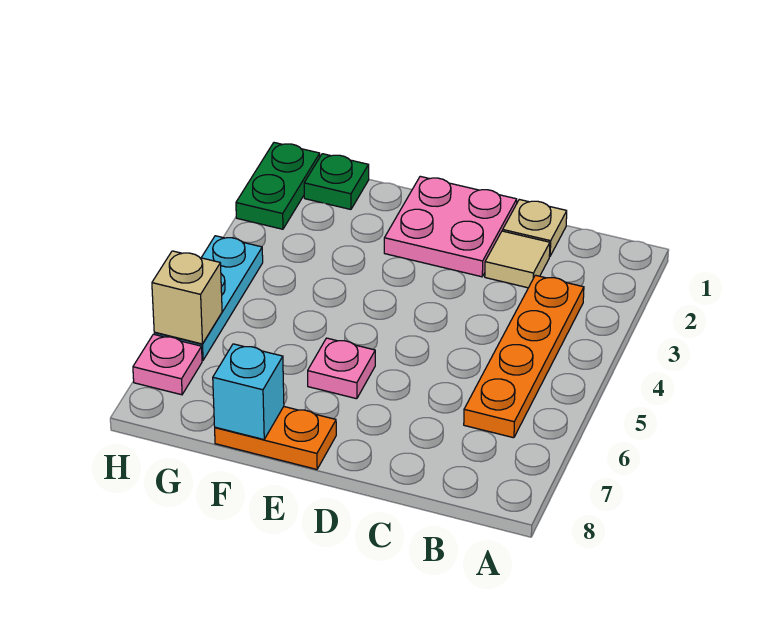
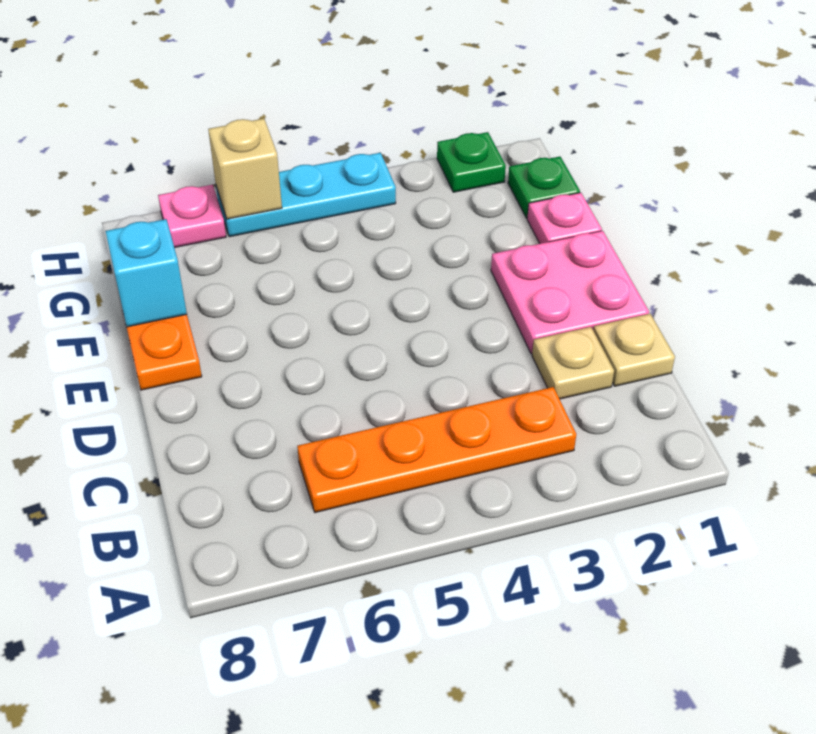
tan 1x1 tile [485,231,550,288] -> tan 1x1 plate [532,327,614,399]
pink 1x1 plate [308,338,375,399] -> pink 1x1 plate moved to [527,193,602,244]
green 1x2 plate [236,143,320,229] -> green 1x1 plate [437,132,506,192]

